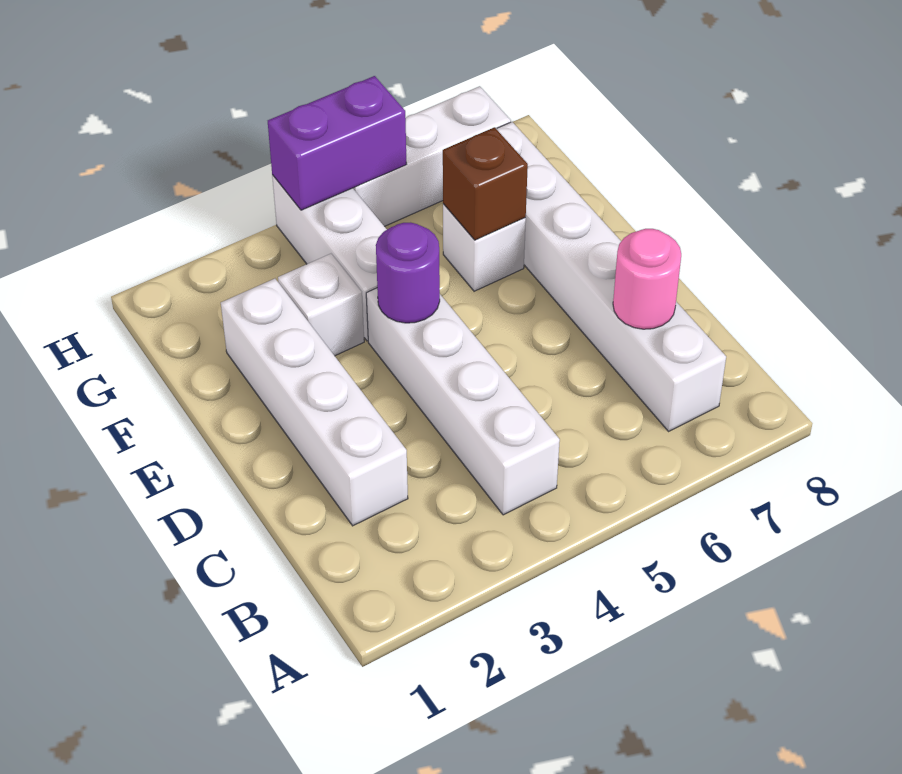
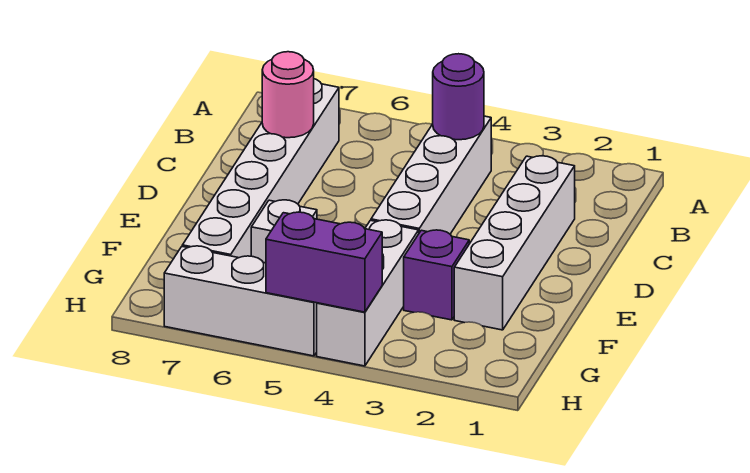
purple 1x1 round brick [376,223,440,323] -> purple 1x1 round brick moved to [433,54,484,140]
white 1x1 brick [278,254,364,356] -> purple 1x1 brick [404,230,469,320]
brown 1x1 brick [443,127,528,240] -> none

